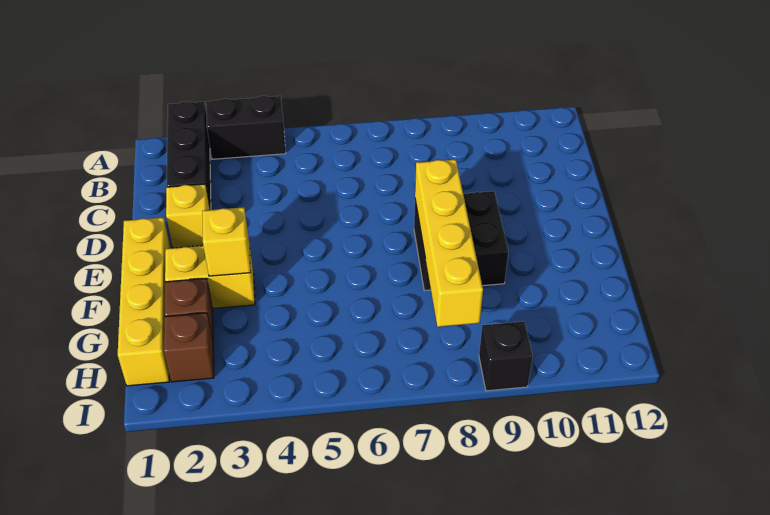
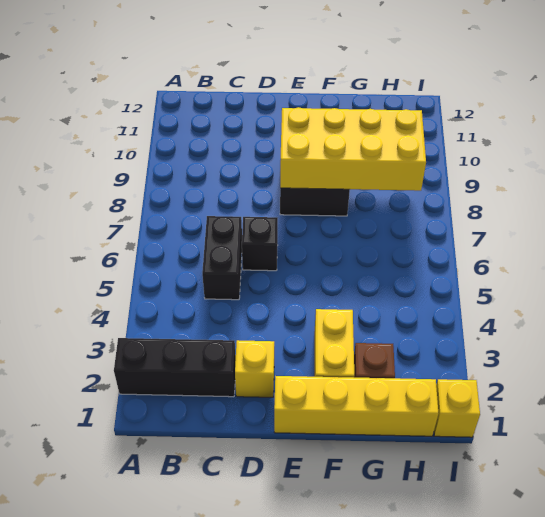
black 1x2 brick [206,96,286,159] -> black 1x2 brick moved to [202,216,242,300]
yellow 1x4 brick [415,159,483,327] -> yellow 2x4 brick [280,107,426,191]
yellow 1x1 brick [202,207,251,276] -> yellow 1x1 brick moved to [434,379,480,437]
brown 1x1 brick [164,313,214,382] -> none
black 1x1 brick [479,322,533,391] -> black 1x1 brick moved to [242,217,278,271]

